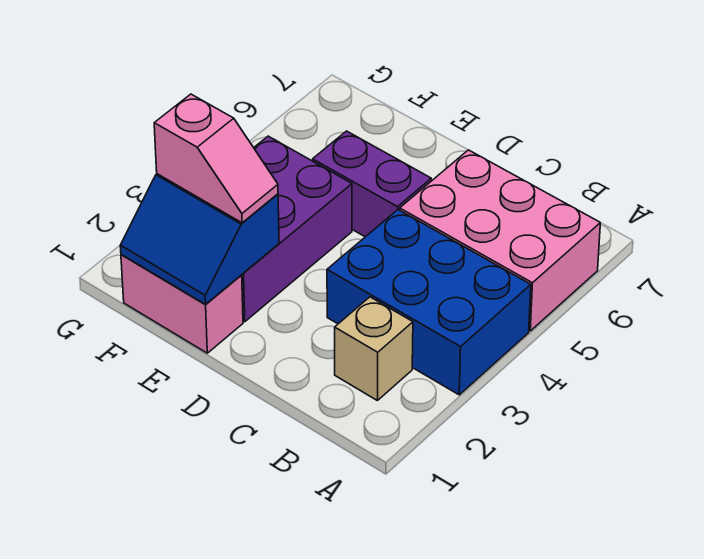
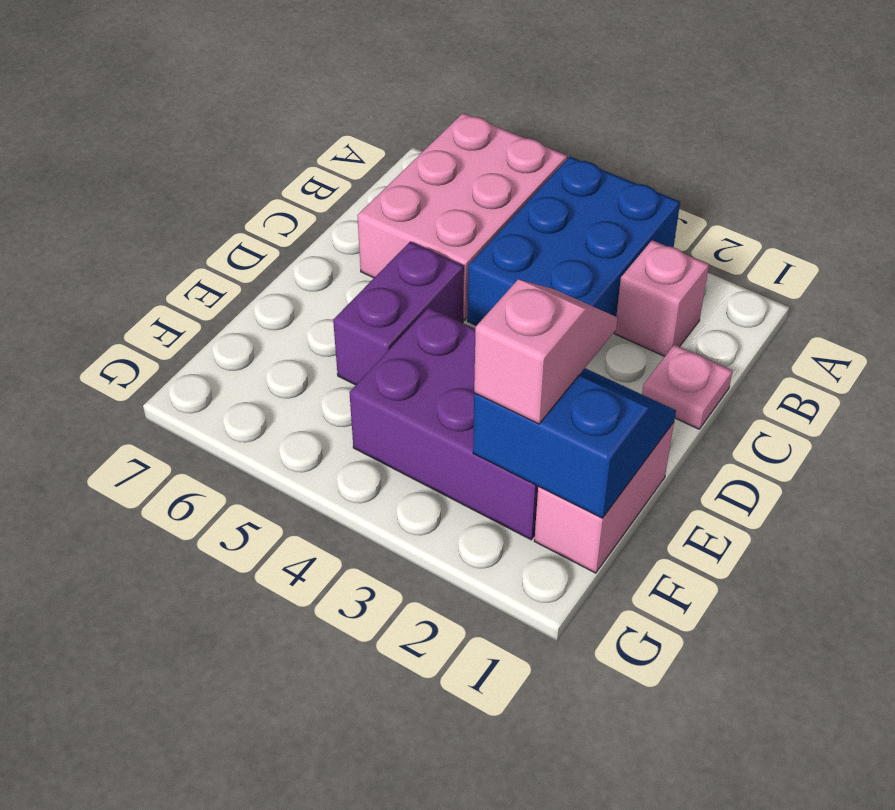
tan 1x1 brick [335,297,413,400] -> pink 1x1 brick [614,240,709,356]
none -> pink 1x1 plate [642,345,733,429]
blue 2x2 slope [120,174,279,304] -> blue 2x2 slope turned to [473,368,676,518]

